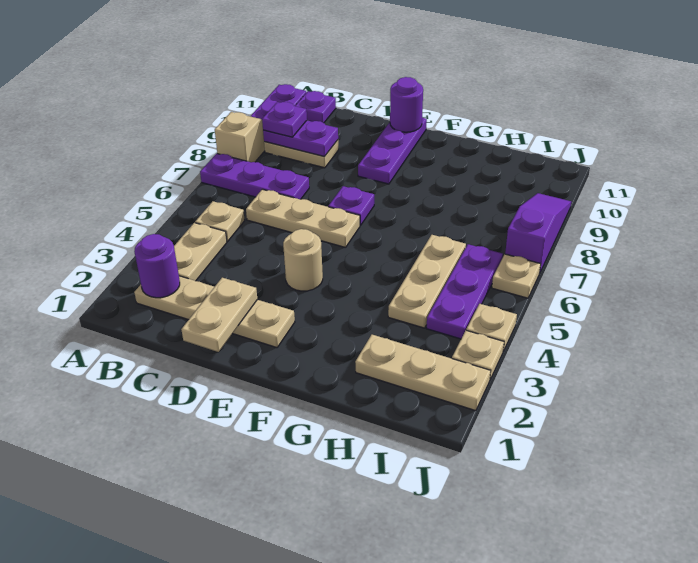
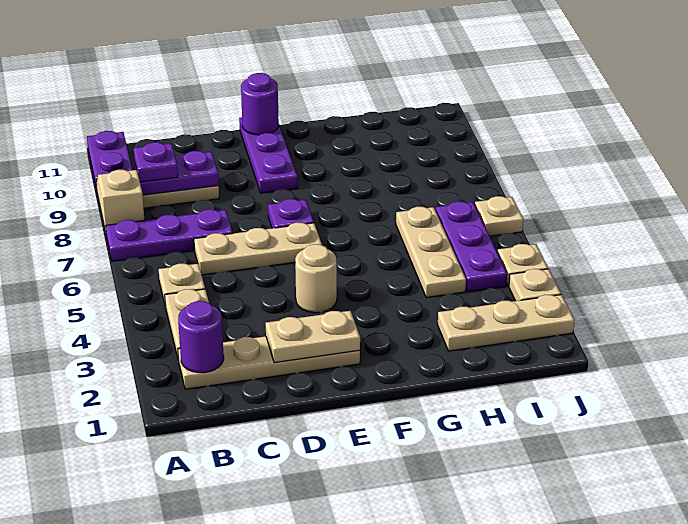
purple 1x1 plate [295,91,336,123] -> none
tan 1x2 plate [181,278,257,352] -> tan 1x2 plate turned to [266,311,360,363]
purple 1x3 slope [505,193,571,272] -> none

